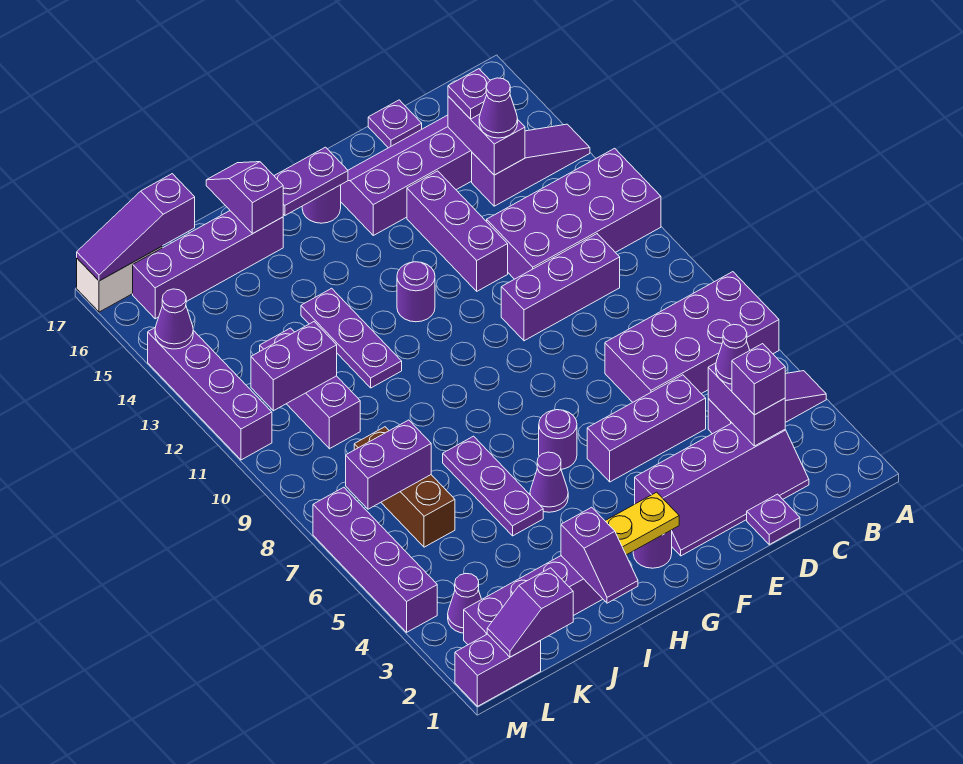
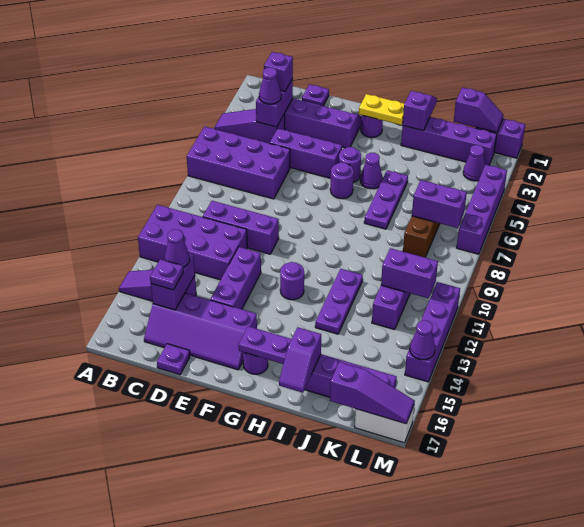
none -> purple 1x1 round brick [339,147,361,182]

